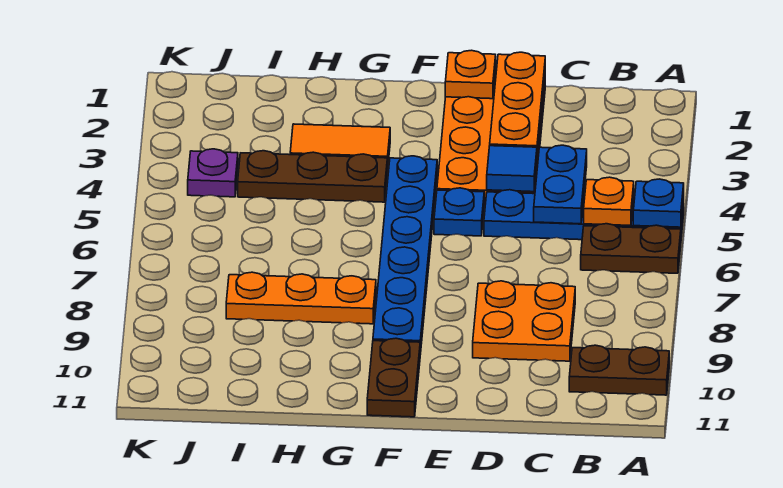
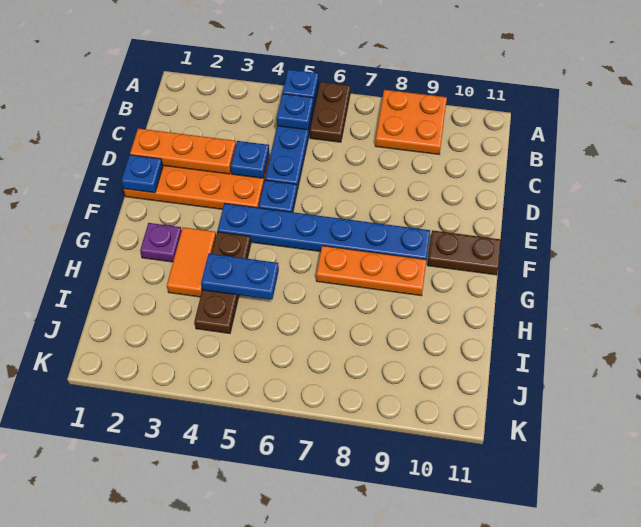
brown 1x2 plate [569,345,669,395] -> none
orange 1x1 plate [584,177,634,226] -> blue 1x1 plate [277,94,314,130]
blue 1x2 plate [534,145,587,224] -> blue 1x2 plate moved to [201,254,279,300]
orange 2x2 plate [473,281,575,361] -> orange 2x2 plate moved to [375,90,447,154]
blue 1x1 tile [487,146,537,192] -> blue 1x1 plate [231,141,269,178]
orange 1x1 plate [445,50,496,99] -> blue 1x1 plate [121,155,163,193]
orange 1x3 plate [226,272,376,324] -> orange 1x3 plate turned to [316,246,426,296]
purple 1x1 plate [188,149,238,197] -> purple 1x1 plate moved to [140,223,182,262]

